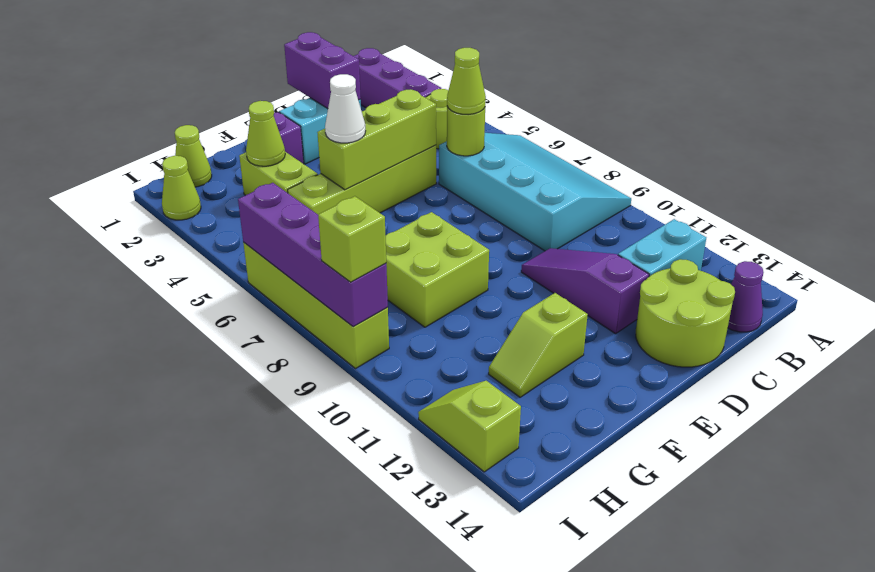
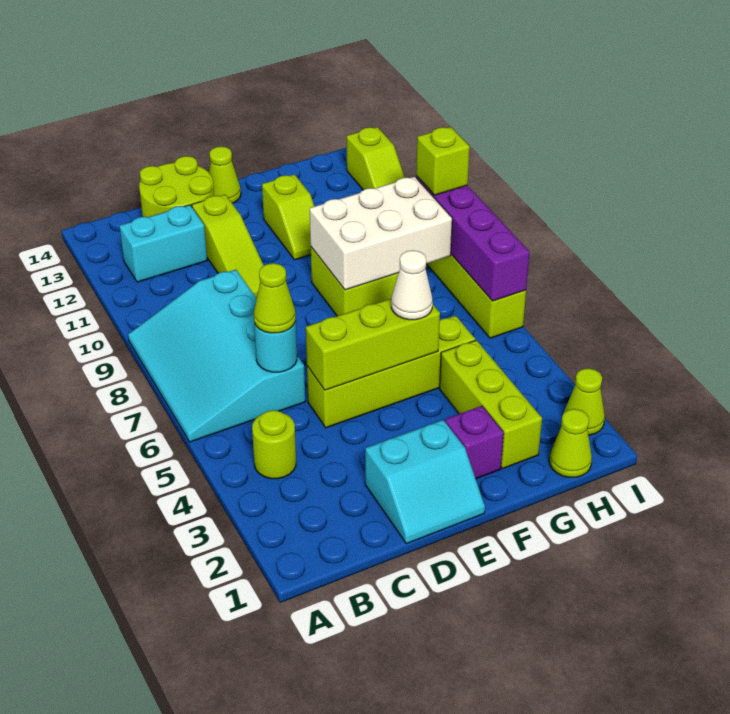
purple 1x3 brick [354,48,441,108] -> none
purple 1x1 cone [728,261,763,332] -> none
lime 1x1 round brick [447,107,485,156] -> cyan 1x1 round brick [254,322,297,372]
purple 1x2 brick [284,32,361,109] -> none
purple 1x3 slope [521,248,649,334] -> lime 1x3 slope [192,195,264,298]
none -> white 2x3 brick [310,177,452,290]
lime 1x2 slope [489,293,588,397] -> lime 1x2 slope turned to [262,174,314,260]
lime 1x2 brick [239,152,318,195] -> lime 1x3 brick [440,340,542,468]
lime 1x1 cone [246,101,285,166] -> lime 1x1 cone moved to [209,146,241,203]

